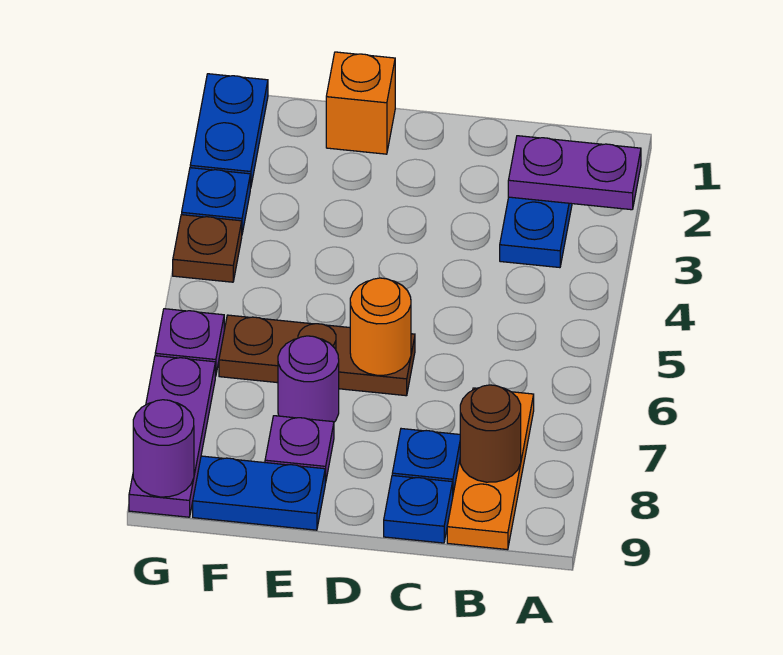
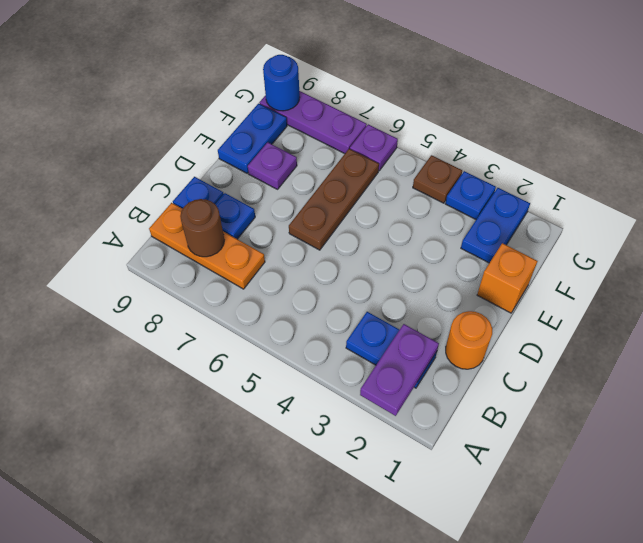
orange 1x1 round brick [350,278,411,375] -> orange 1x1 round brick moved to [446,311,492,369]
purple 1x1 round brick [278,336,339,422] -> none
blue 1x2 plate [190,74,268,188] -> blue 1x2 plate turned to [461,188,530,263]
purple 1x1 round brick [133,400,194,497] -> blue 1x1 round brick [263,55,300,111]

